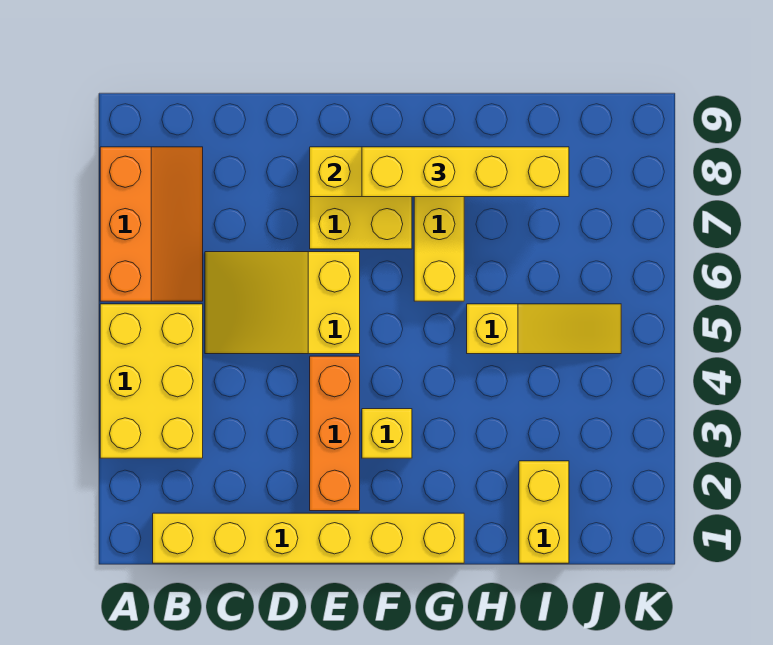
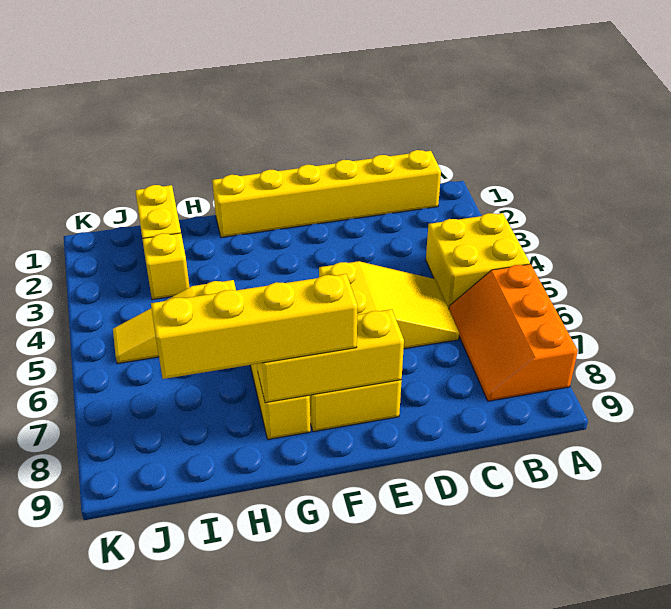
yellow 2x3 brick [100,304,203,458] -> yellow 2x2 brick [426,213,530,308]
orange 1x3 brick [310,356,360,511] -> none
yellow 1x1 brick [362,409,412,458] -> yellow 1x1 brick moved to [142,233,190,300]

